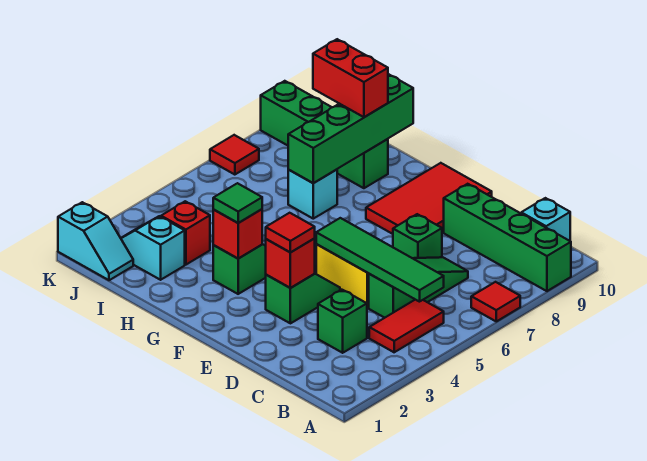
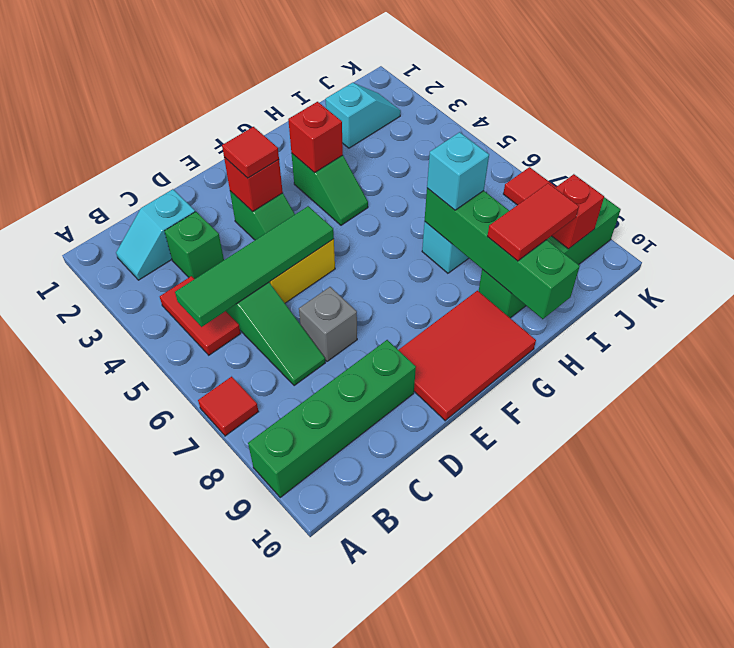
cyan 1x1 brick [521,198,570,241] -> cyan 1x1 brick moved to [427,132,489,210]
green 1x1 brick [393,214,442,258] -> grey 1x1 brick [299,287,357,361]
red 2x3 tile [366,163,492,234] -> red 2x3 tile turned to [399,291,536,421]
green 1x1 tile [213,183,262,223] -> none
red 1x2 brick [313,39,388,117] -> red 1x2 tile [487,183,579,261]
red 1x1 brick [161,201,210,265] -> red 1x1 brick moved to [552,174,604,249]
cyan 1x2 slope [58,202,133,280] -> cyan 1x2 slope moved to [116,189,195,280]

